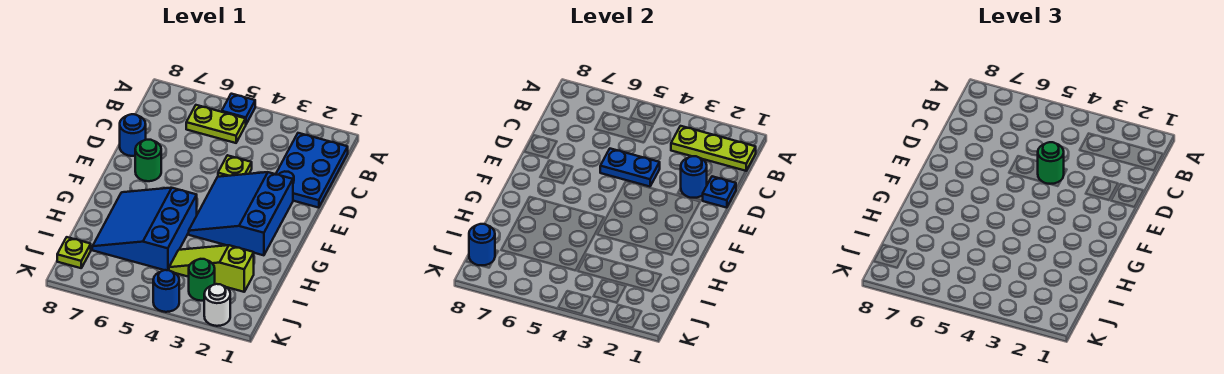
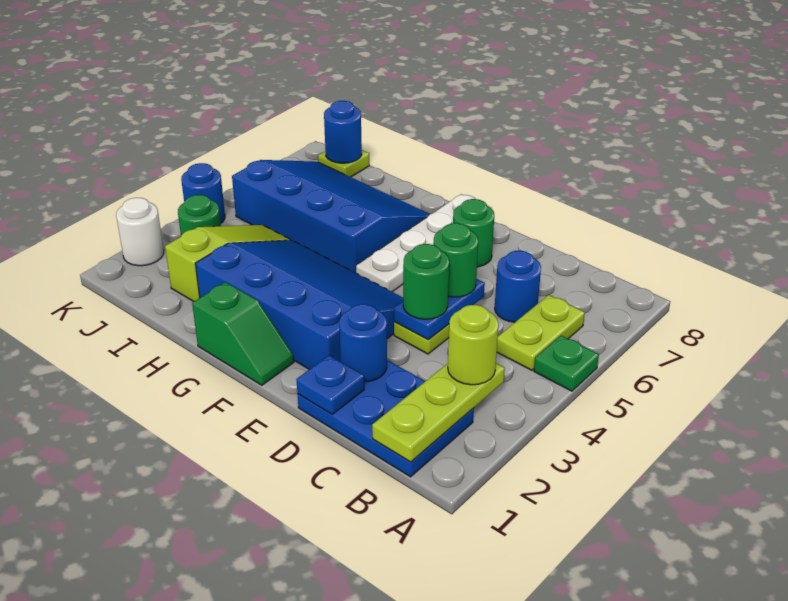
blue 1x1 plate [222,94,255,124] -> green 1x1 plate [534,336,599,391]
none -> lime 1x1 round brick [448,305,498,385]
none -> green 1x1 round brick [433,223,478,297]
blue 1x1 round brick [120,114,146,156] -> blue 1x1 round brick moved to [495,251,541,322]
blue 3x3 slope [189,172,293,255] -> blue 3x4 slope [195,240,403,369]
none -> green 1x2 slope [192,282,294,385]
none -> white 1x4 plate [356,194,492,292]
blue 3x3 slope [92,188,197,270] -> blue 3x4 slope [232,160,430,273]

